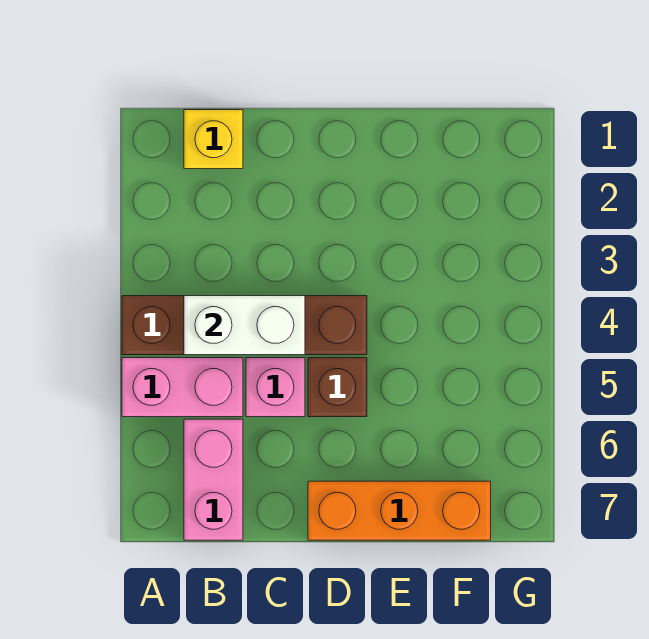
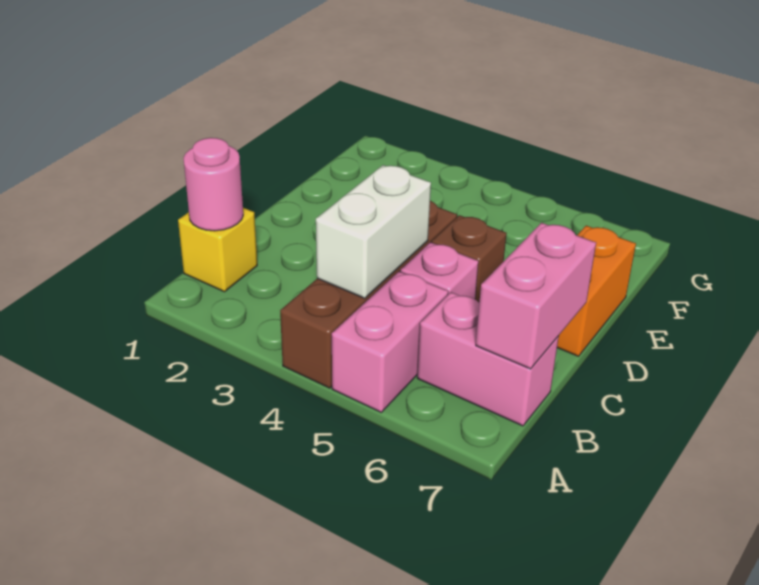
none -> pink 1x1 round brick [183,138,243,231]
none -> pink 1x2 brick [476,223,596,369]
orange 1x3 brick [308,481,491,540] -> orange 1x2 brick [557,226,636,356]

